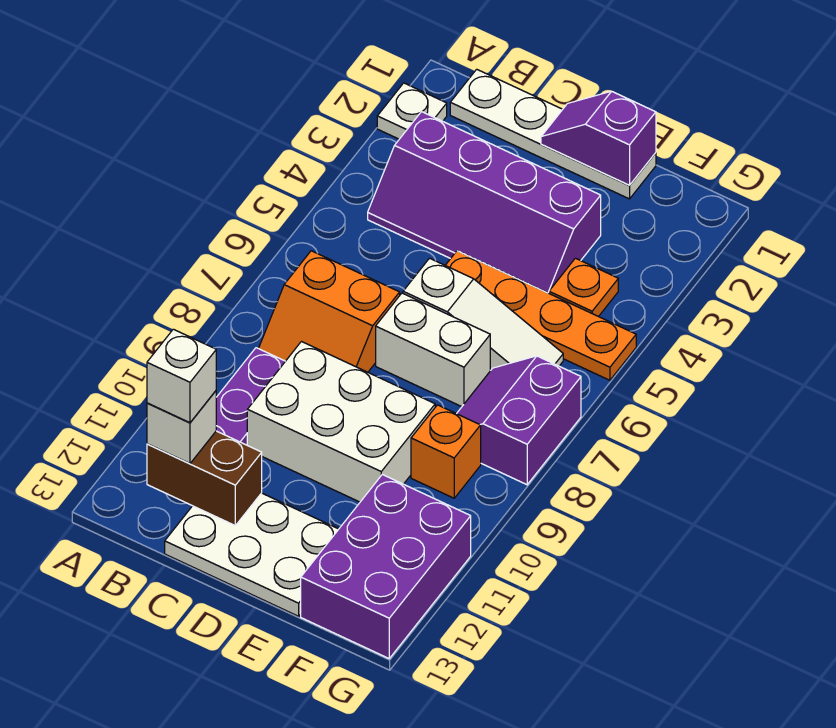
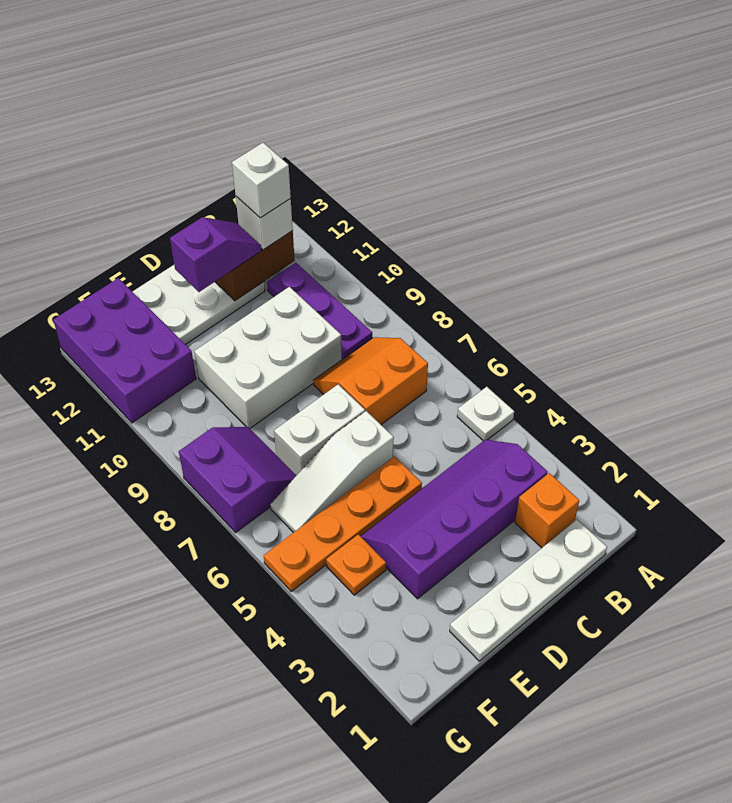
white 1x1 plate [377,83,447,139] -> white 1x1 plate moved to [457,387,514,441]
purple 1x2 slope [541,91,656,185] -> purple 1x2 slope moved to [170,217,262,292]
orange 1x1 brick [411,405,481,498] -> orange 1x1 brick moved to [515,473,579,548]

